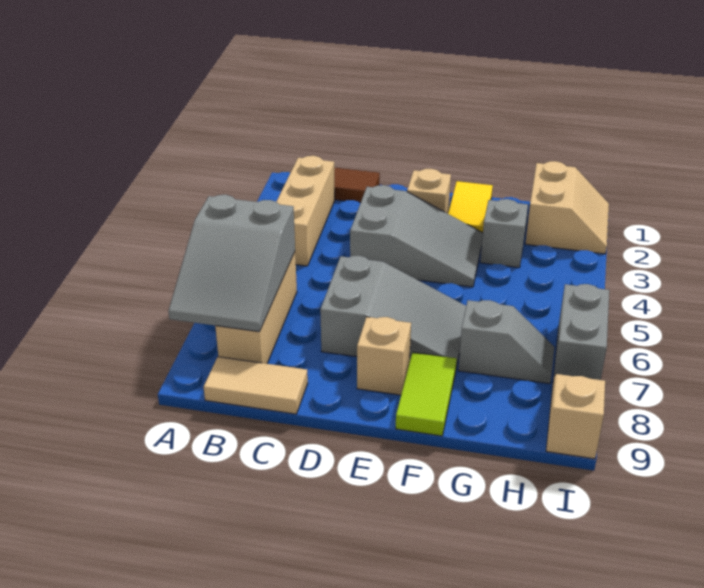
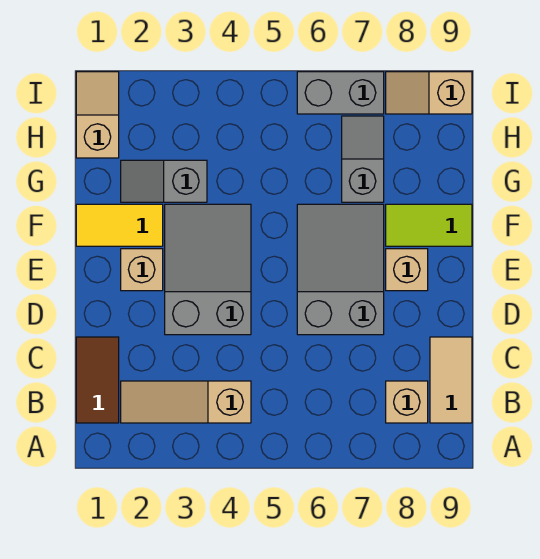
grey 2x3 slope [168,195,295,332] -> none
tan 1x3 brick [276,156,335,266] -> tan 1x3 slope [121,381,251,423]
tan 1x3 brick [215,252,297,364] -> tan 1x1 brick [386,381,428,423]
tan 2x2 slope [525,161,609,254] -> tan 1x2 slope [76,72,119,158]

